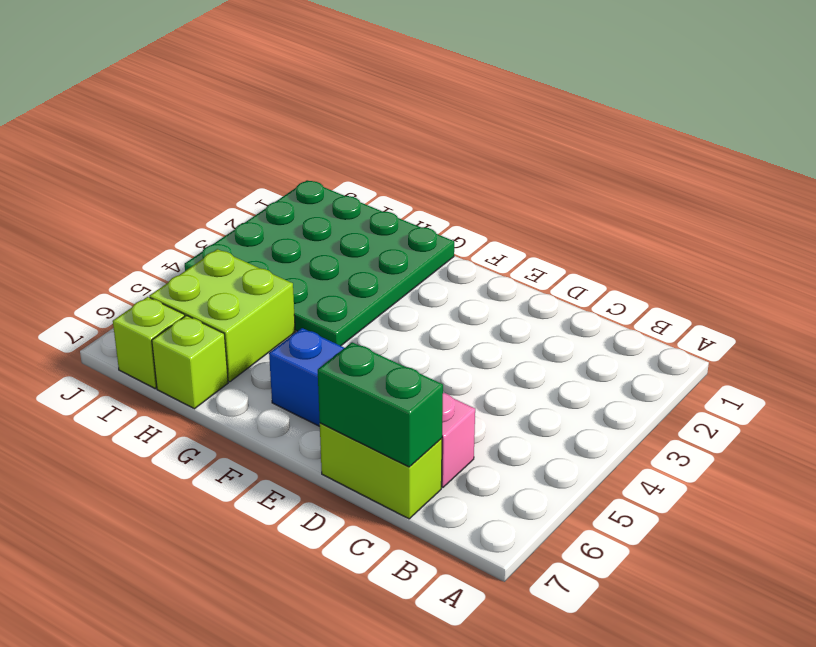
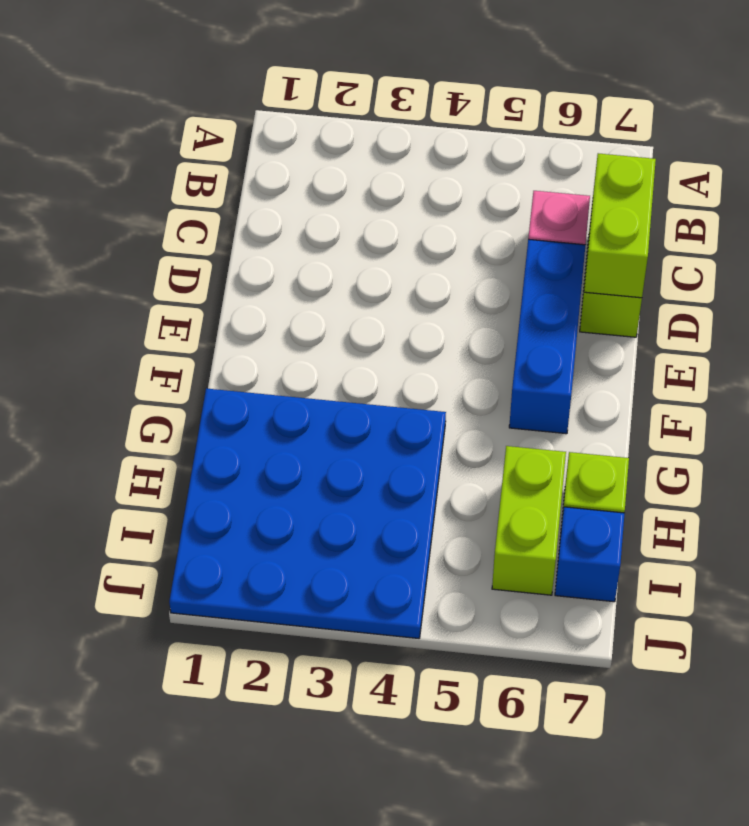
green 1x2 brick [318,342,443,467] -> lime 1x2 brick [584,153,656,298]
green 4x4 plate [185,180,454,346] -> blue 4x4 plate [169,388,446,638]
lime 2x2 brick [149,249,295,382] -> lime 1x2 brick [492,446,566,595]
lime 1x1 brick [113,297,185,388] -> blue 1x1 brick [555,507,625,602]

